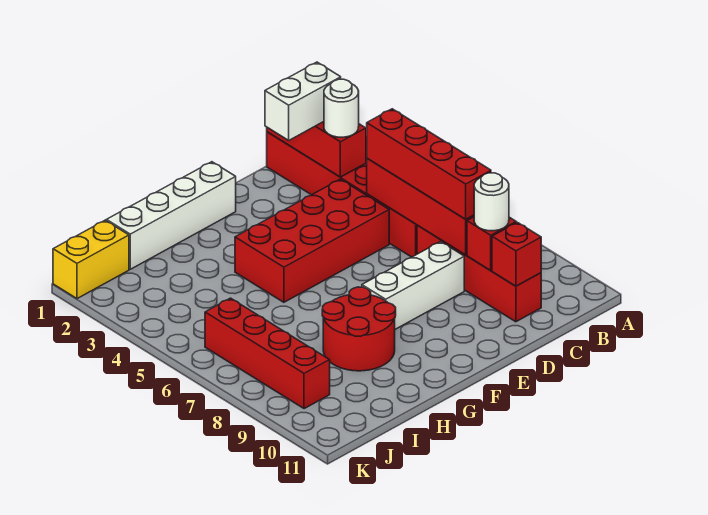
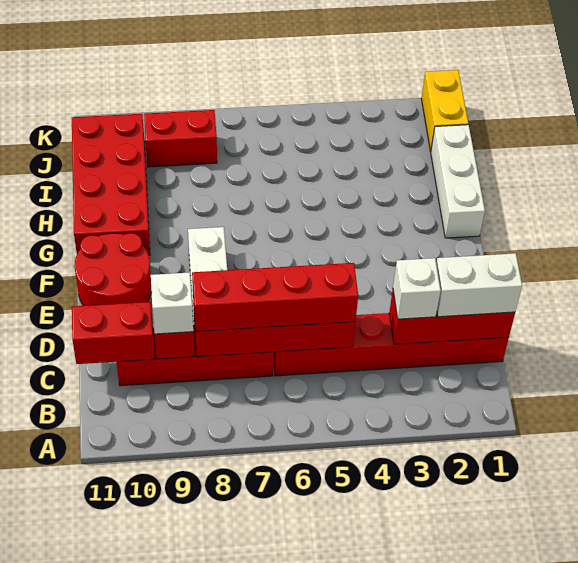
white 1x2 brick [265,62,341,140] -> white 1x2 brick turned to [436,253,522,317]
white 1x1 round brick [324,79,359,137] -> white 1x1 brick [393,258,441,319]
white 1x1 round brick [474,173,509,231] -> white 1x1 brick [151,272,193,334]
red 1x1 brick [492,222,541,286] -> red 1x2 brick [72,302,155,364]
red 2x4 brick [235,179,389,302] -> red 2x4 brick moved to [72,114,150,255]
white 1x4 brick [106,162,236,269] -> white 1x3 brick [431,125,485,238]
red 2x2 round brick [322,287,396,371] -> red 2x2 round brick moved to [75,233,152,306]
red 1x4 brick [205,298,330,409] -> red 1x2 brick [144,110,217,167]

